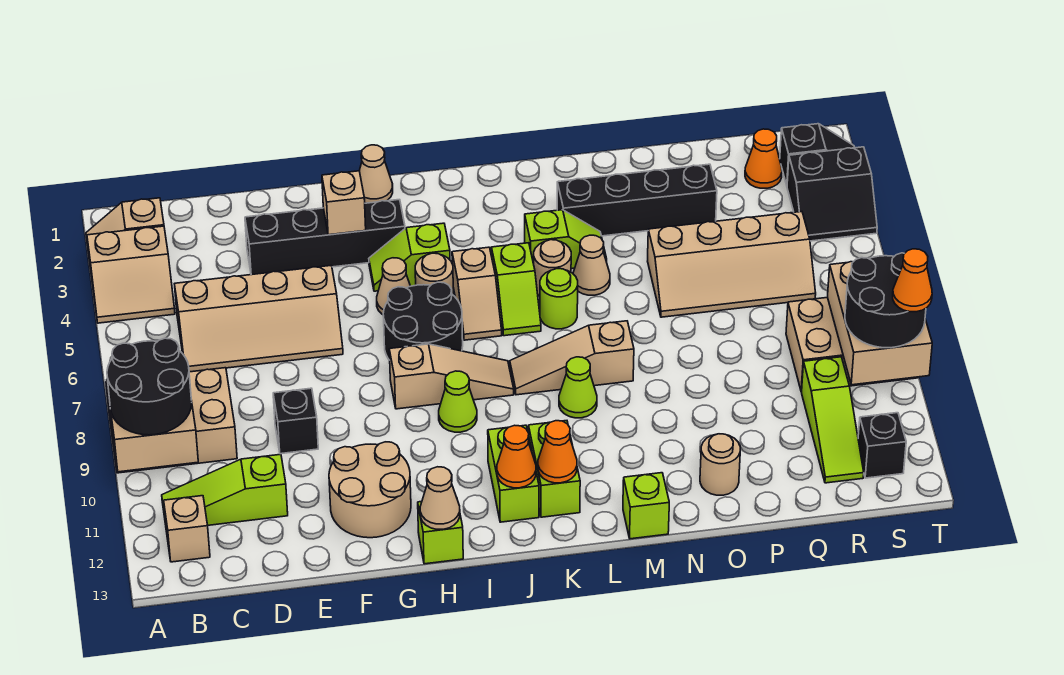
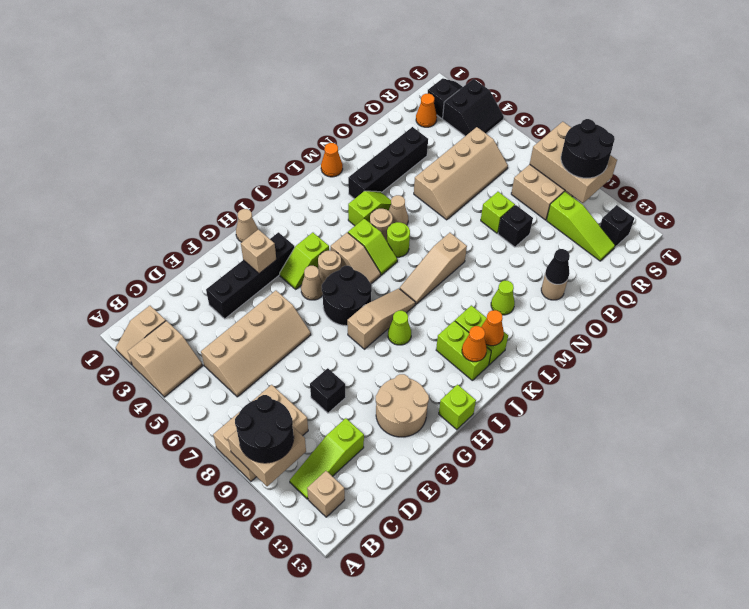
tan 1x1 cone [420,467,460,529] -> none
lime 1x1 cone [559,357,597,418] -> lime 1x1 cone moved to [491,281,515,315]
lime 1x1 brick [623,473,669,539] -> lime 1x1 brick moved to [481,192,515,233]
none -> black 1x1 cone [545,249,570,284]
none -> black 1x1 brick [498,205,533,247]
orange 1x1 cone [893,249,932,312] -> orange 1x1 cone moved to [321,143,343,177]

